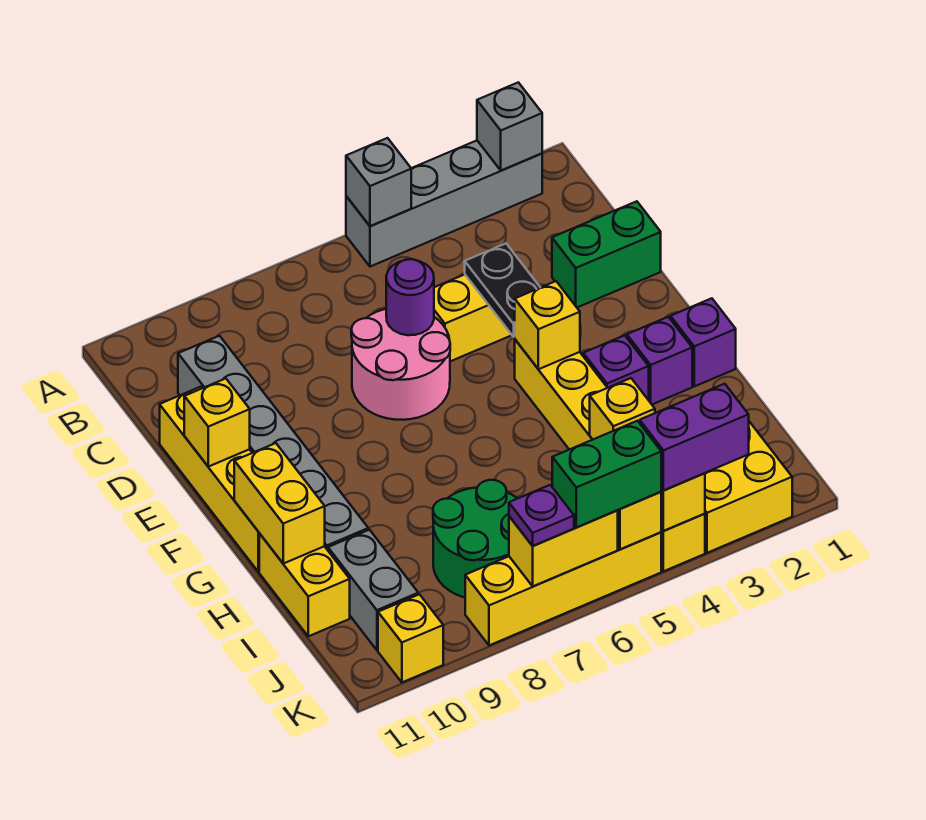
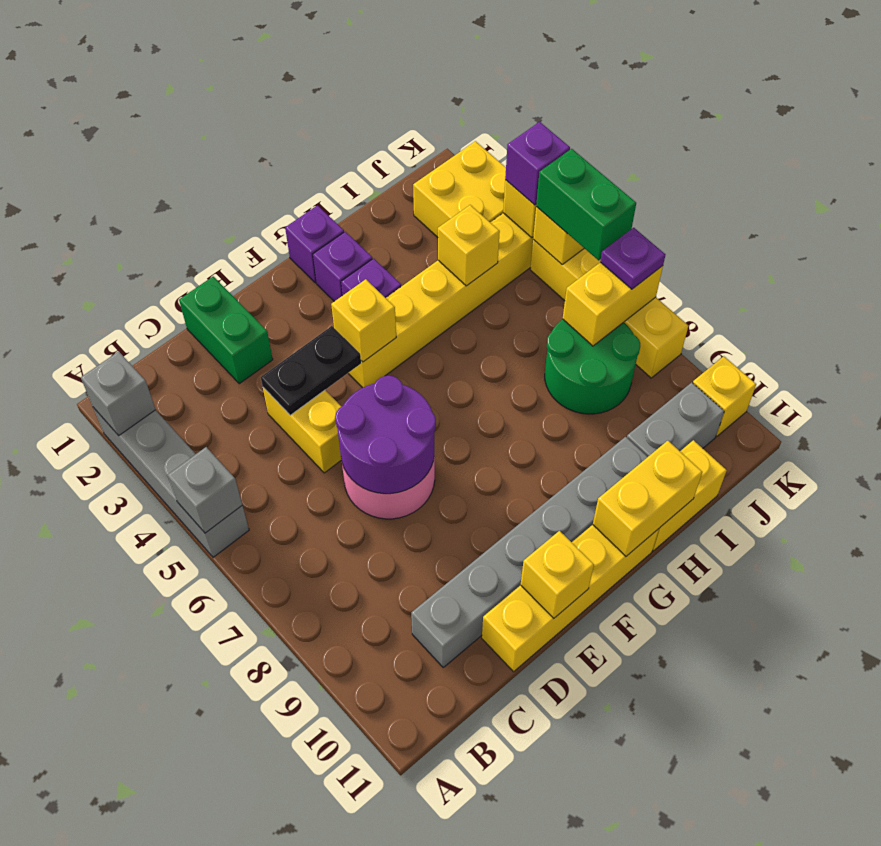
purple 1x1 round brick [386,259,434,335] -> purple 2x2 round brick [335,376,436,494]
purple 1x2 brick [640,384,749,491] -> purple 1x1 brick [505,122,570,205]
yellow 1x2 brick [509,510,618,586] -> yellow 1x2 brick turned to [563,262,663,346]

